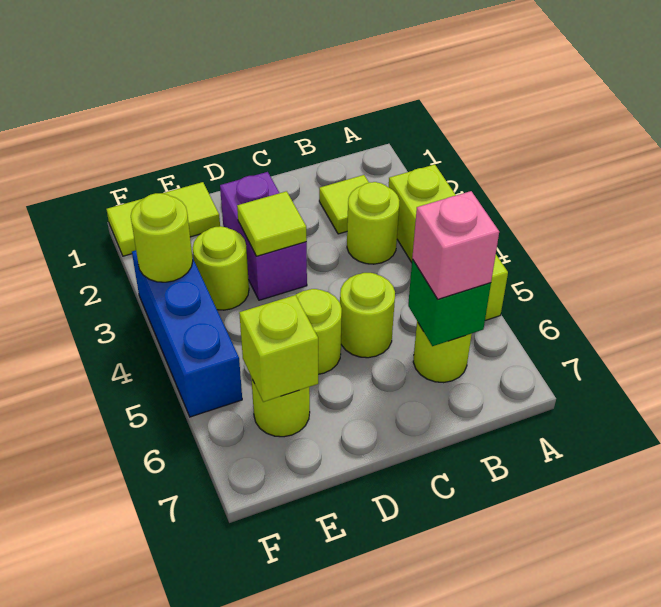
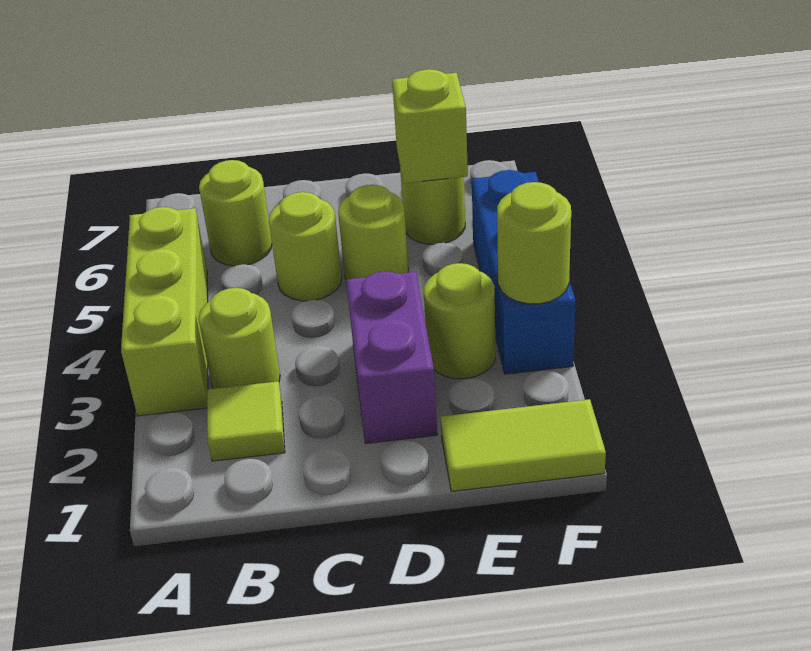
green 1x1 brick [408,259,491,346] -> none
pink 1x1 brick [412,191,499,299] -> none
lime 1x1 tile [237,191,307,256] -> none

